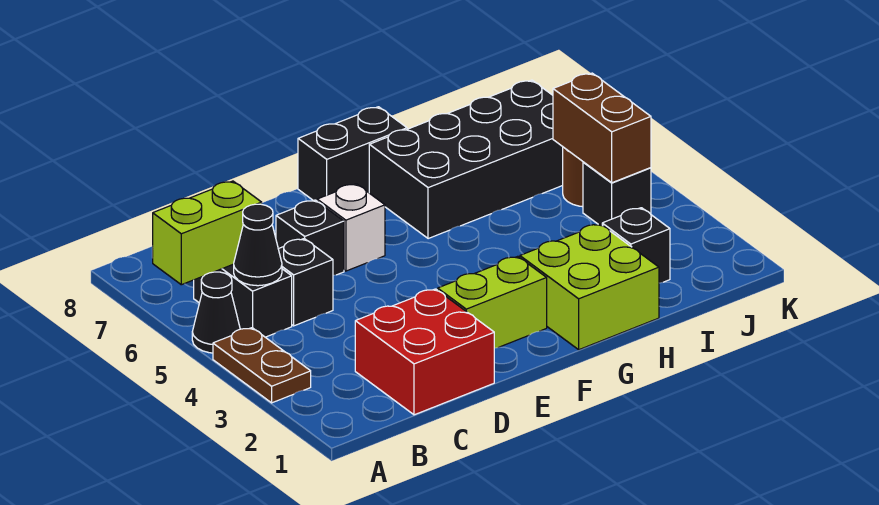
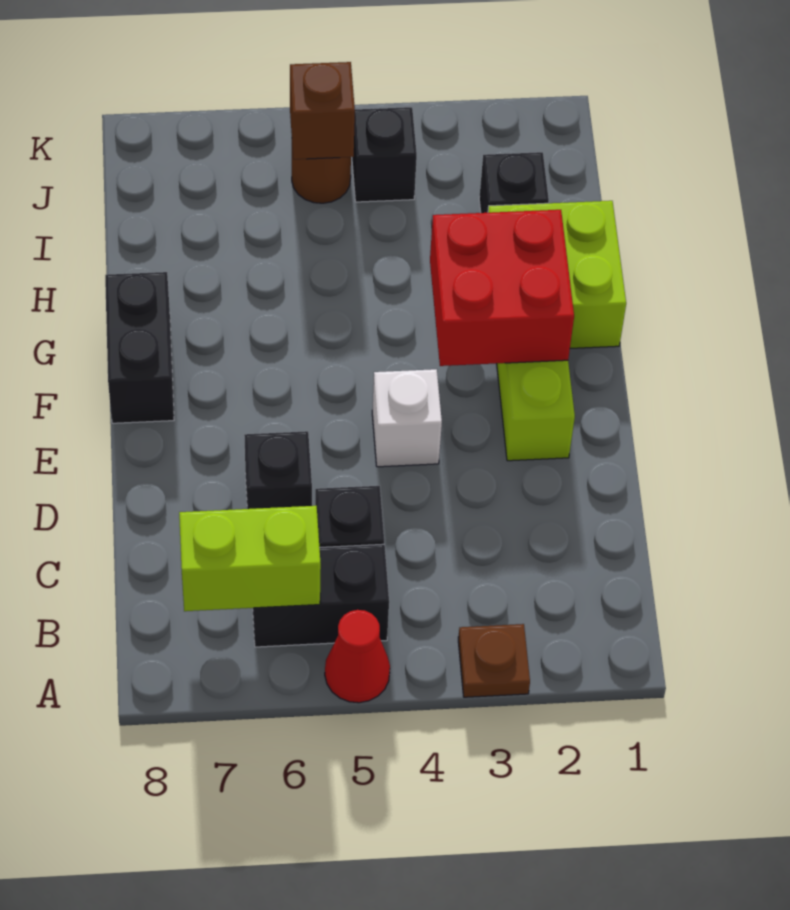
brown 1x2 plate [213,328,311,403] -> brown 1x1 plate [458,624,530,697]
black 1x1 cone [192,272,240,353] -> red 1x1 cone [325,610,390,703]
lime 1x2 brick [152,181,262,285] -> lime 1x2 brick turned to [179,506,321,611]
black 1x1 cone [234,204,282,286] -> none
red 2x2 brick [355,289,494,415] -> red 2x2 brick moved to [430,210,574,366]
white 1x1 brick [317,184,385,271] -> white 1x1 brick moved to [372,369,442,467]
black 2x4 brick [369,80,563,239] -> none
brown 1x2 brick [553,73,651,183] -> brown 1x1 brick [290,62,355,159]

